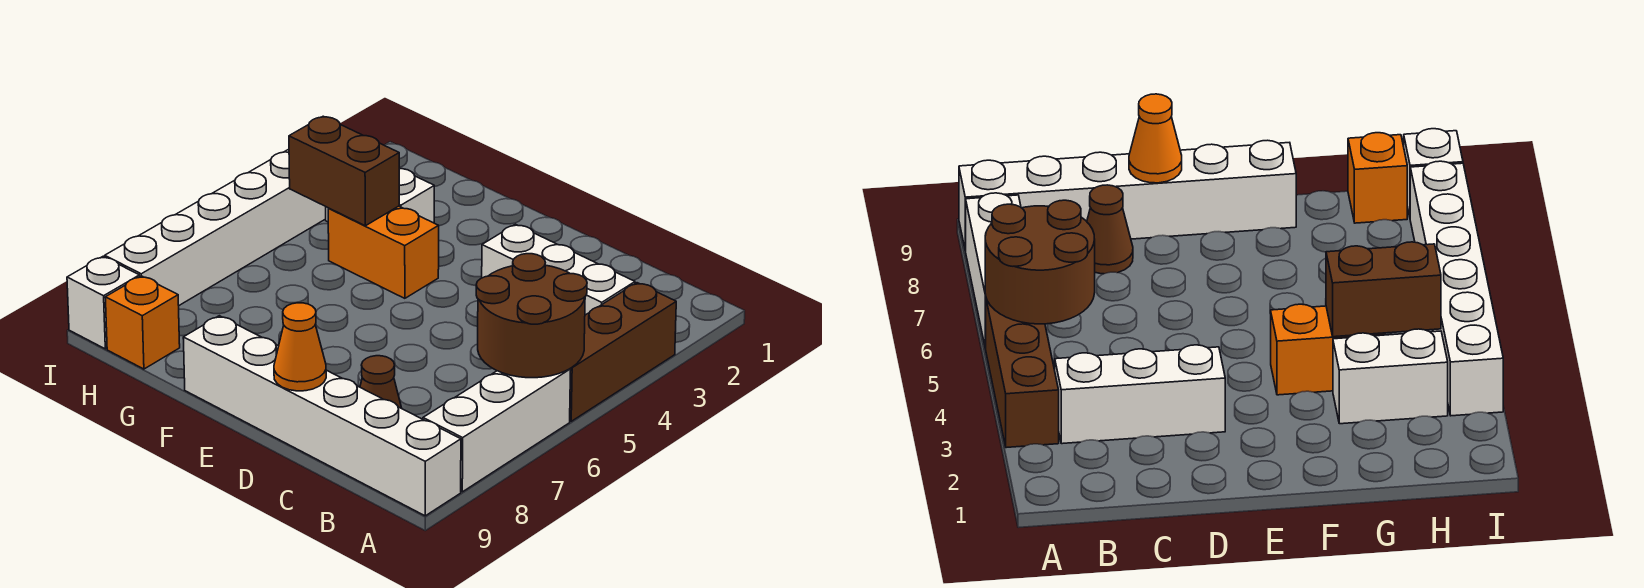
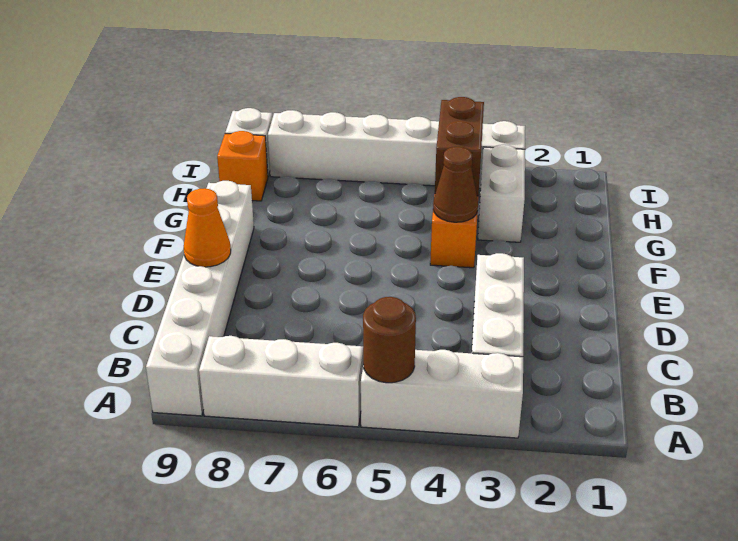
brown 1x3 brick [570,283,676,421] -> white 1x3 brick [361,350,523,438]
brown 2x2 round brick [476,254,587,378] -> brown 1x1 round brick [363,297,416,383]
brown 1x1 cone [360,356,401,408] -> brown 1x1 cone moved to [433,147,478,222]

